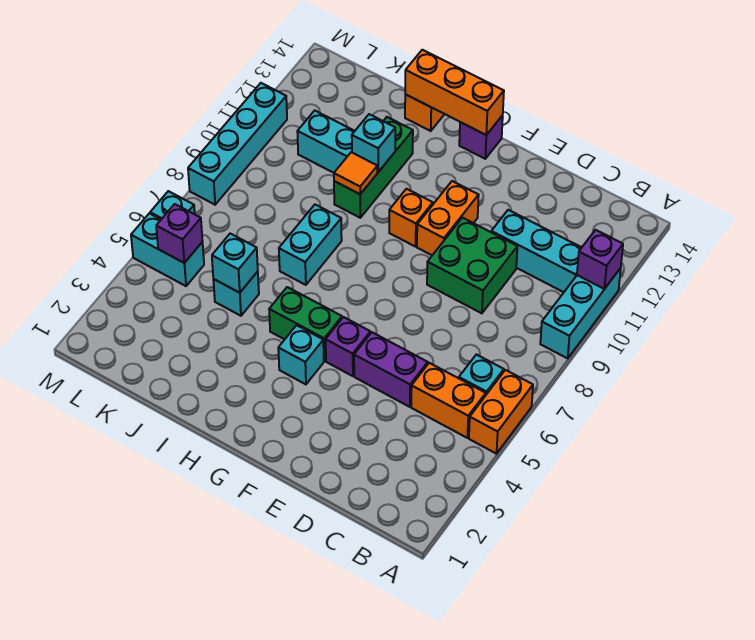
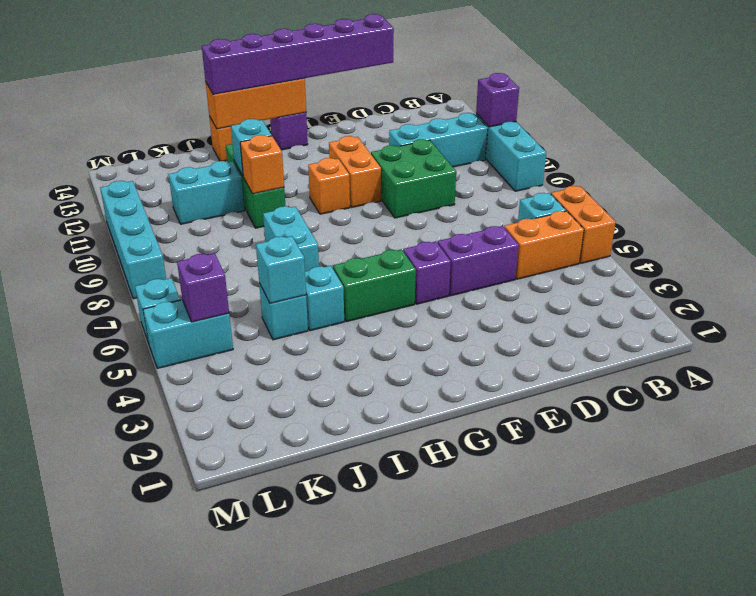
none -> purple 1x6 brick [202,14,394,94]
cyan 1x1 brick [278,325,324,384] -> cyan 1x1 brick moved to [305,266,344,331]
orange 1x1 tile [334,152,377,194] -> orange 1x1 brick [240,135,284,194]

